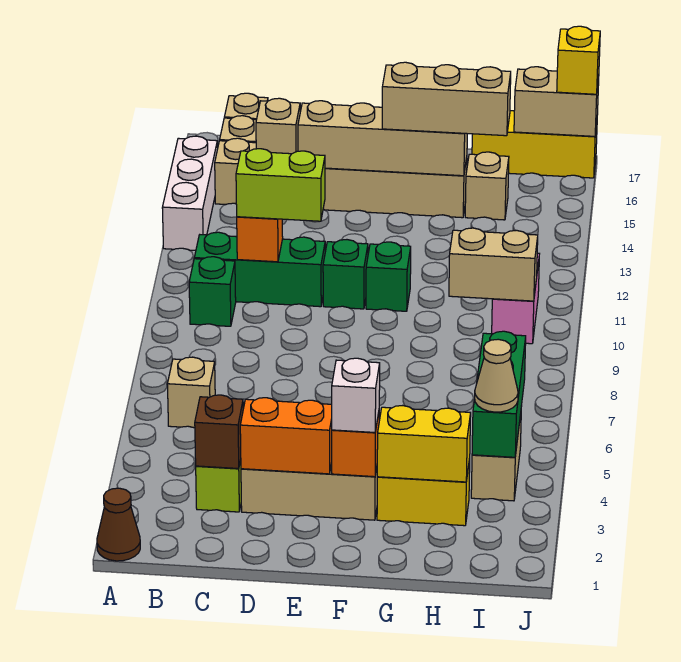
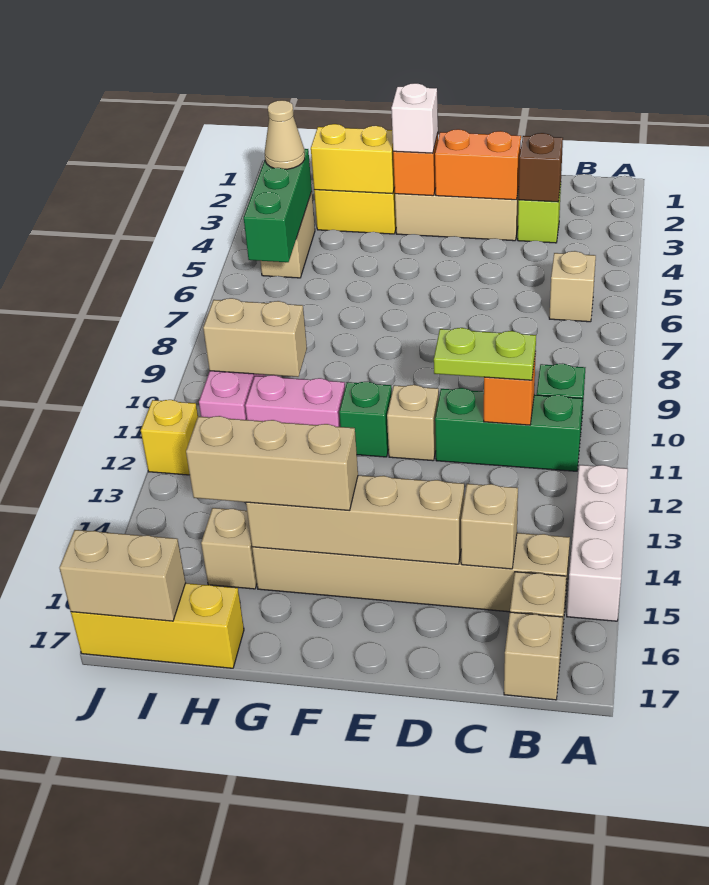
brown 1x1 cone [97,488,140,561] -> none
lime 1x2 brick [236,149,325,221] -> lime 1x2 plate [434,328,536,380]
green 1x1 brick [323,240,368,309] -> tan 1x1 brick [387,385,439,461]
none -> pink 1x2 brick [245,375,345,427]
yellow 1x1 brick [557,26,600,94] -> yellow 1x1 brick moved to [141,400,198,475]

